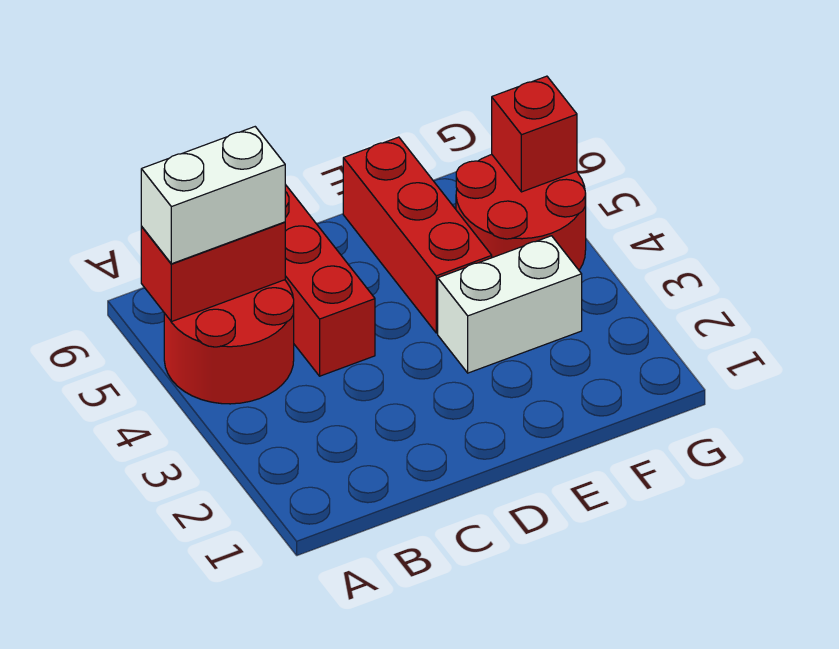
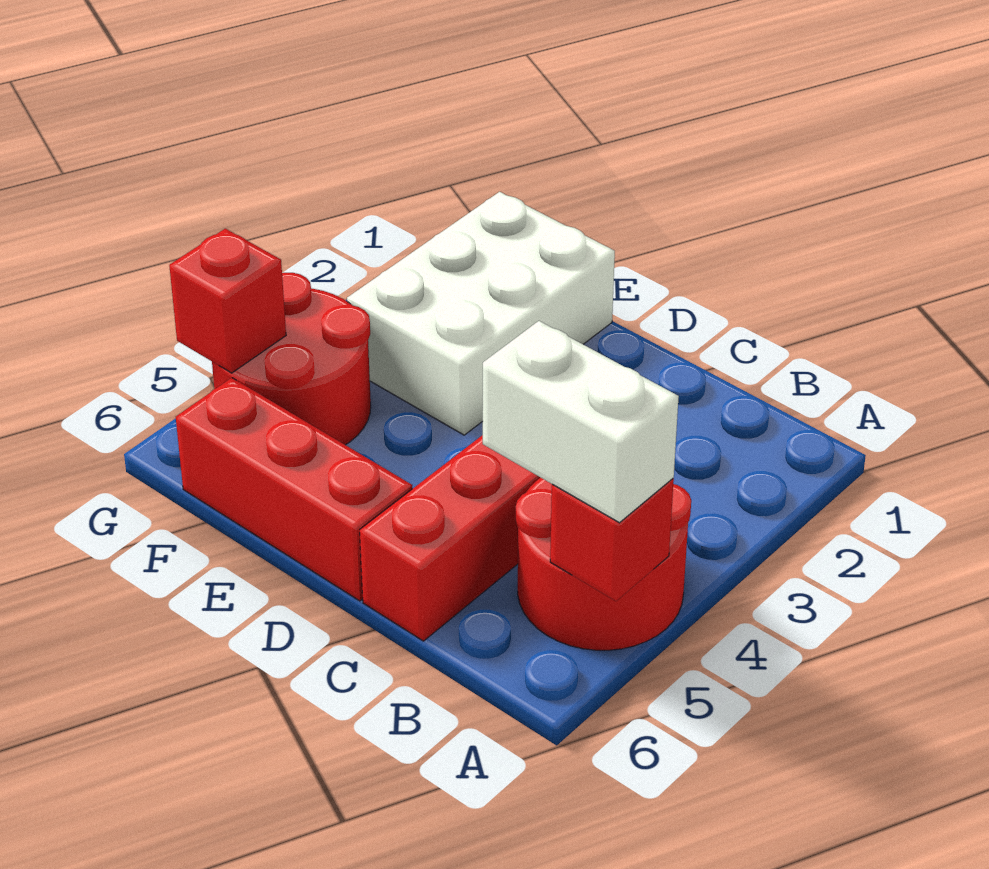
red 1x2 brick [141,222,285,322] -> red 1x1 brick [550,479,674,601]
white 1x2 brick [438,236,582,373] -> white 2x3 brick [347,192,615,435]
red 1x3 brick [343,137,492,333] -> red 1x3 brick turned to [176,378,412,601]

